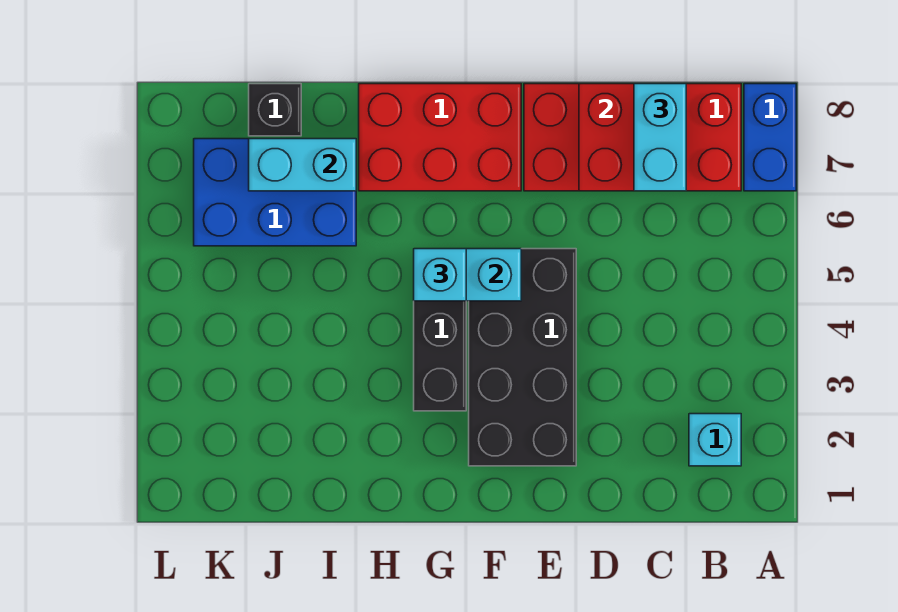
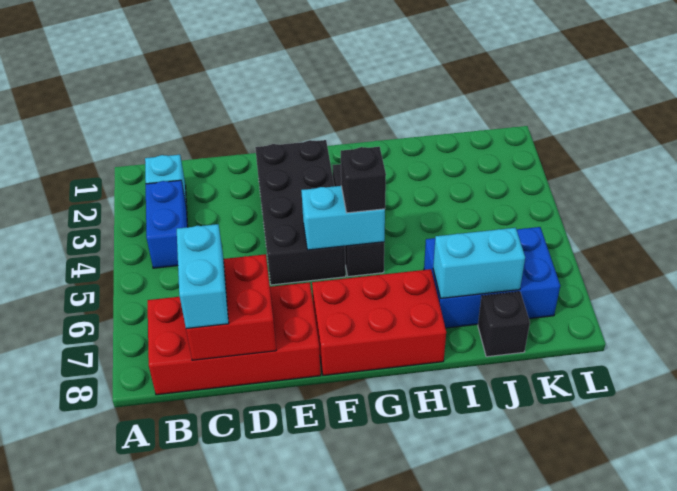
blue 1x2 brick [744,84,796,191] -> blue 1x2 brick moved to [146,180,188,268]
cyan 1x1 brick [414,249,466,301] -> black 1x1 brick [341,147,386,213]

